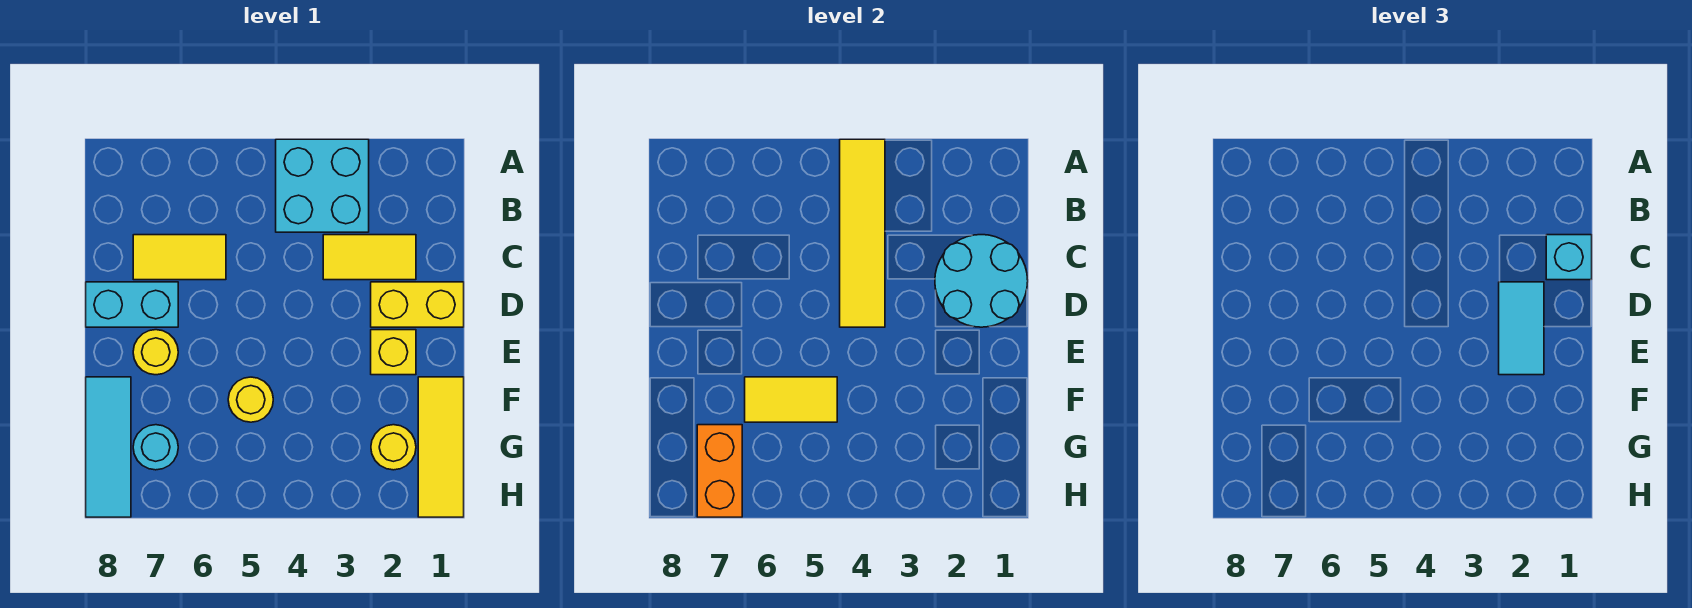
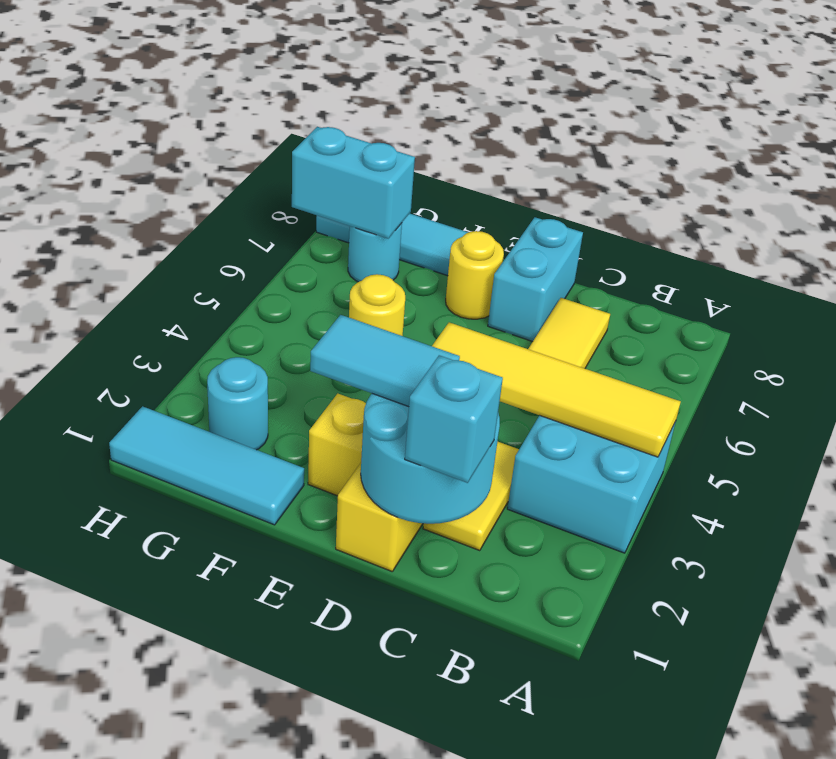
yellow 1x3 tile [418,377,464,517] -> cyan 1x3 tile [109,406,304,525]
yellow 1x2 tile [745,377,837,422] -> none
yellow 1x1 round brick [371,425,416,470] -> cyan 1x1 round brick [207,357,268,450]
orange 1x2 brick [697,425,742,517] -> cyan 1x2 brick [292,127,415,239]

